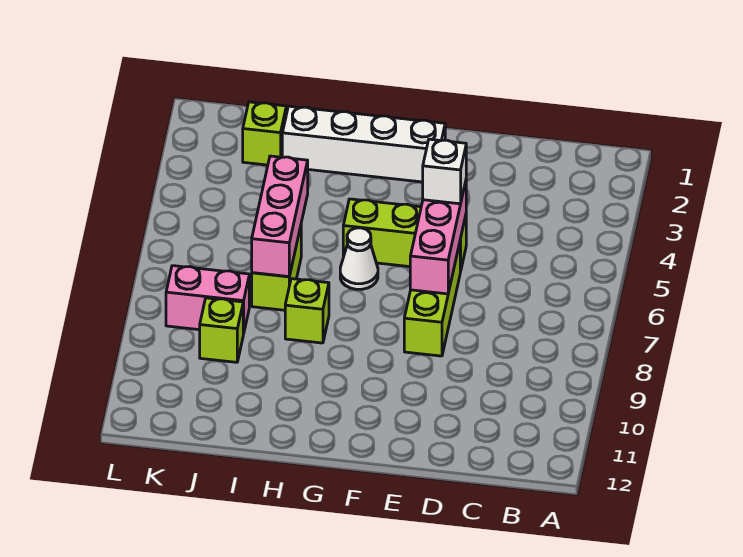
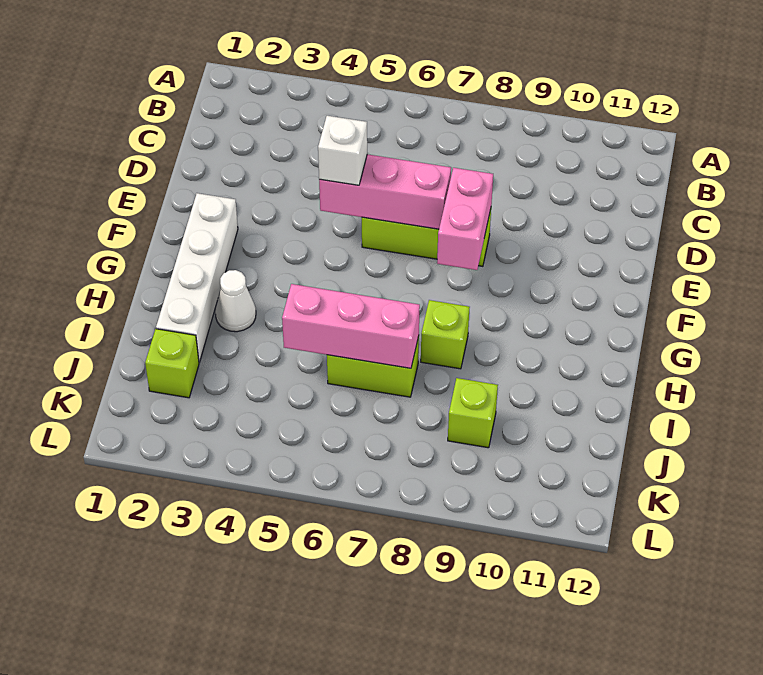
lime 1x3 brick [343,199,466,272] -> none
white 1x1 cone [340,228,378,289] -> white 1x1 cone moved to [215,270,256,332]
pink 1x2 brick [166,266,249,334] -> pink 1x2 brick moved to [437,168,493,270]

